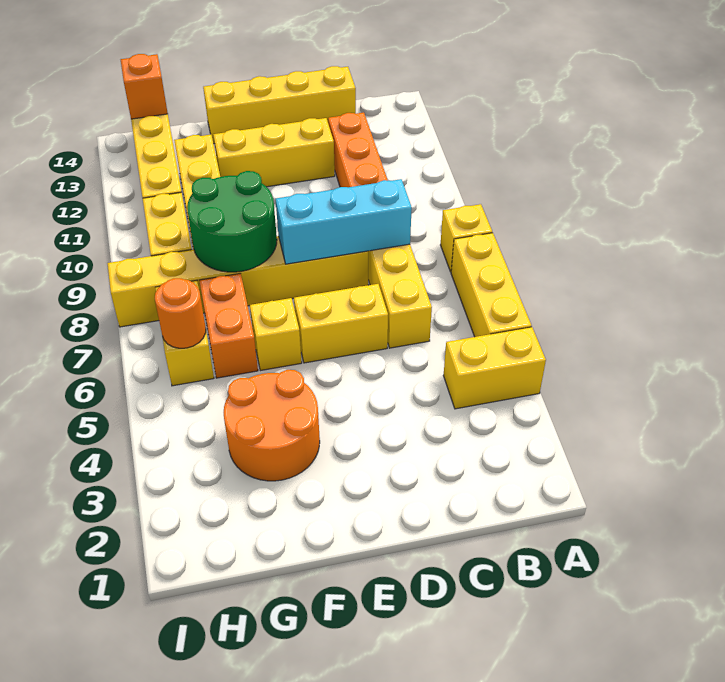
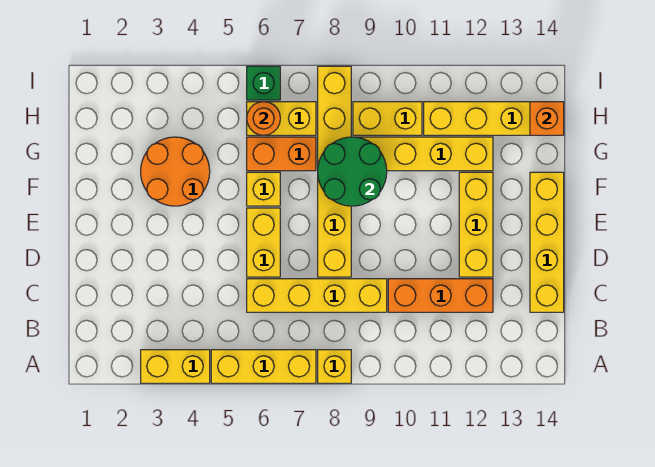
yellow 1x2 brick [443,327,546,409] -> yellow 1x2 brick turned to [141,350,210,383]
cyan 1x3 brick [276,179,412,264] -> none
none -> green 1x1 brick [247,66,280,100]

